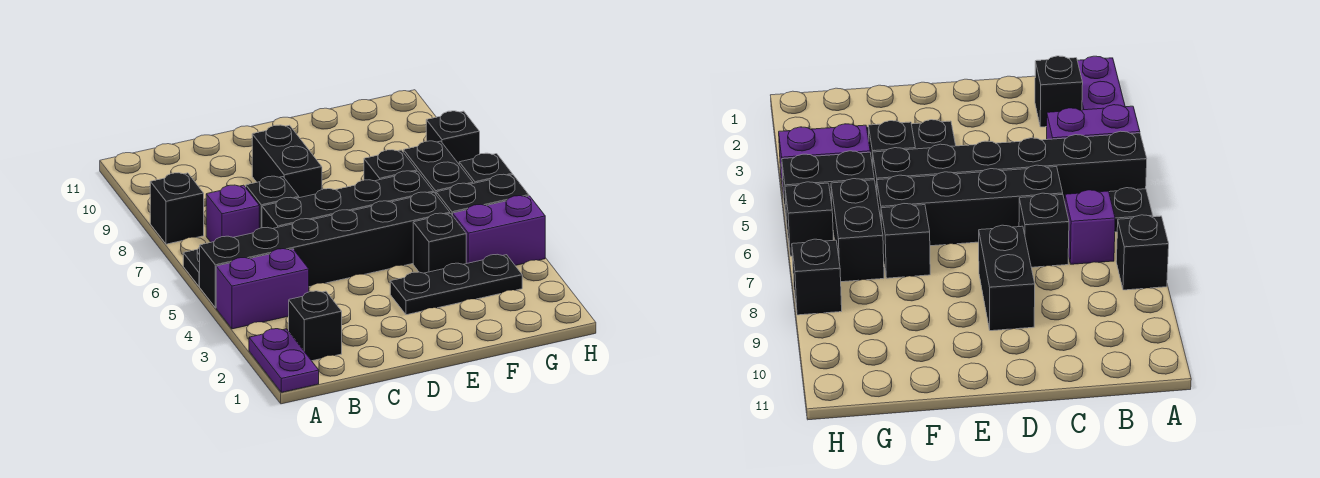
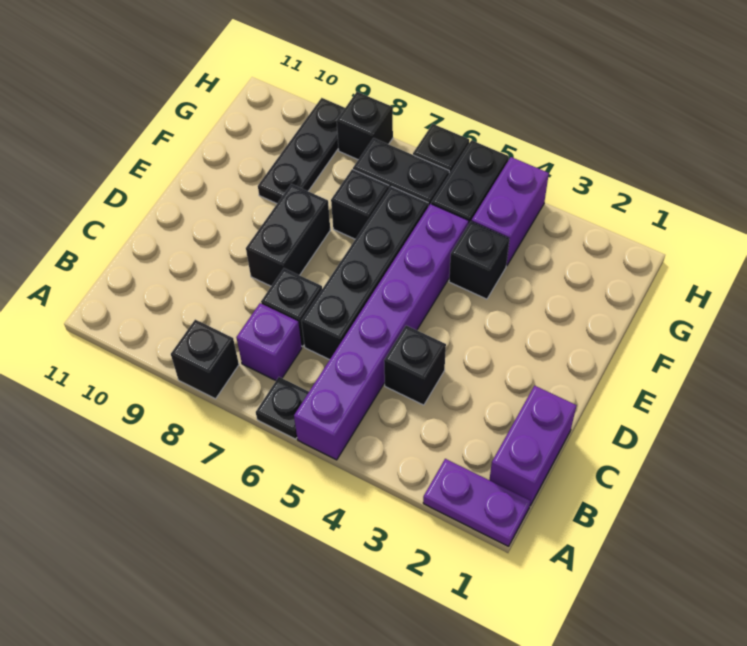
purple 1x2 brick [216,249,309,329] -> purple 1x2 brick moved to [489,386,577,505]
black 1x6 brick [200,192,450,308] -> purple 1x6 brick [294,204,469,460]
black 1x1 brick [289,291,342,361] -> black 1x1 brick moved to [384,326,446,405]
black 1x2 brick [252,125,322,198] -> black 1x2 brick turned to [246,184,330,286]
black 1x3 plate [390,254,522,315] -> black 1x3 plate moved to [258,98,345,204]

